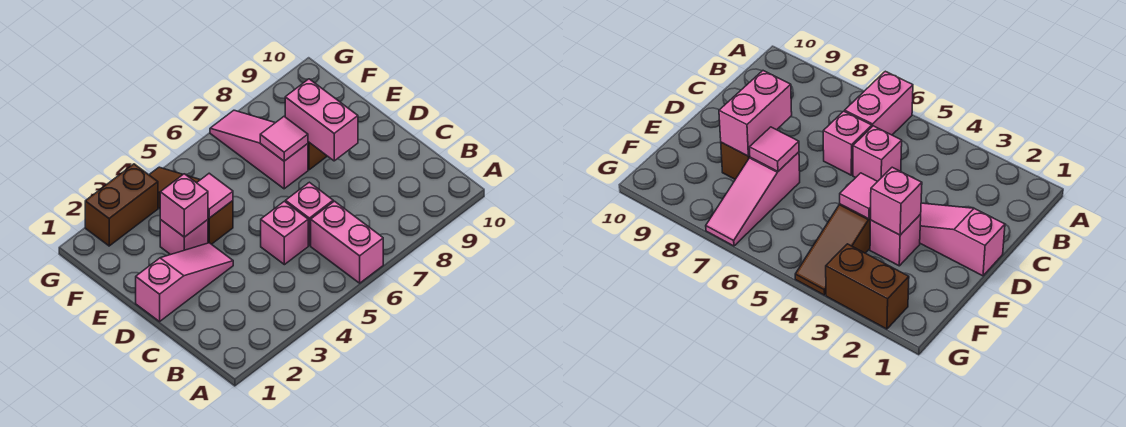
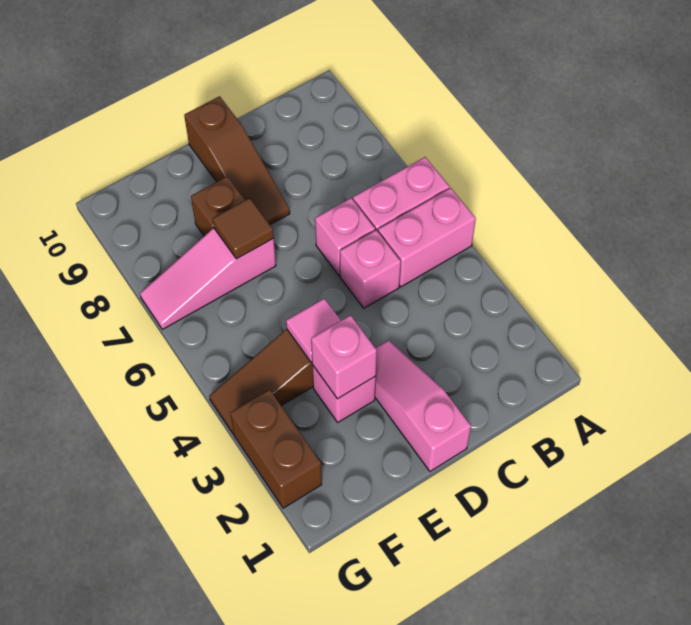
none -> brown 1x3 slope [184,96,290,225]
pink 1x2 brick [285,79,358,161] -> pink 1x2 brick moved to [378,188,476,287]
pink 1x1 tile [260,117,308,161] -> brown 1x1 tile [213,198,274,259]

